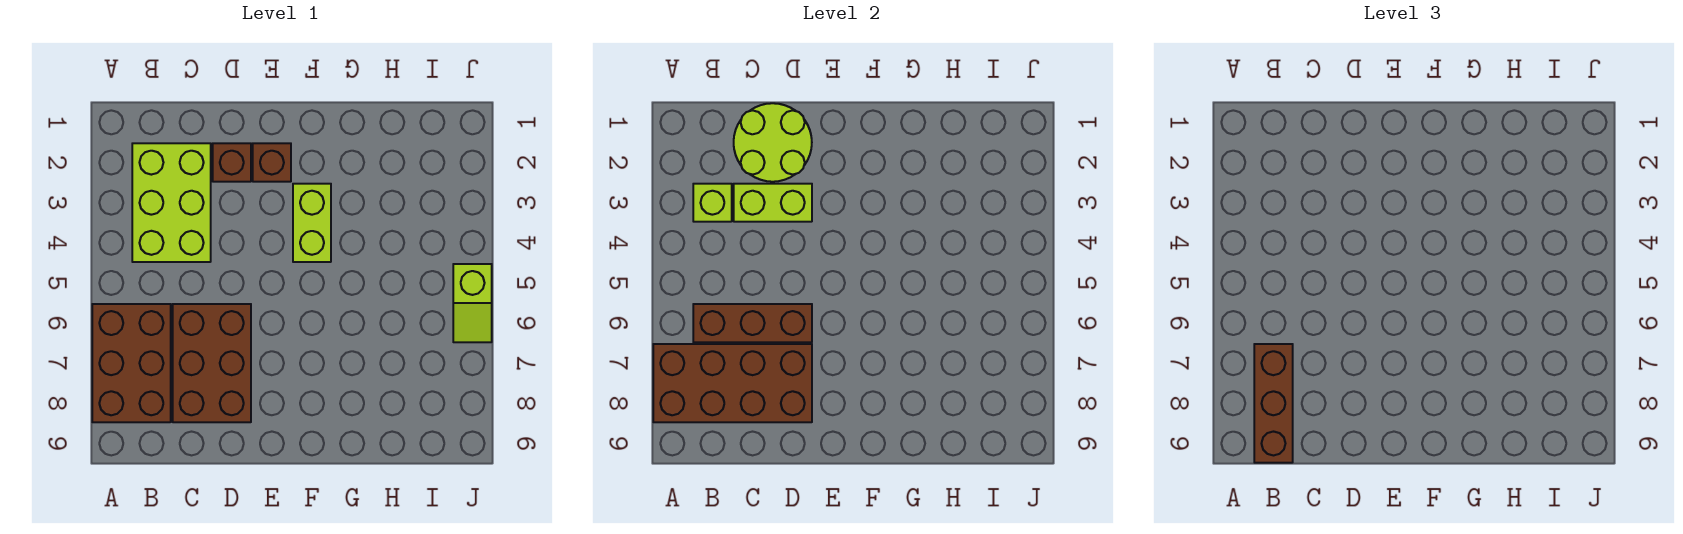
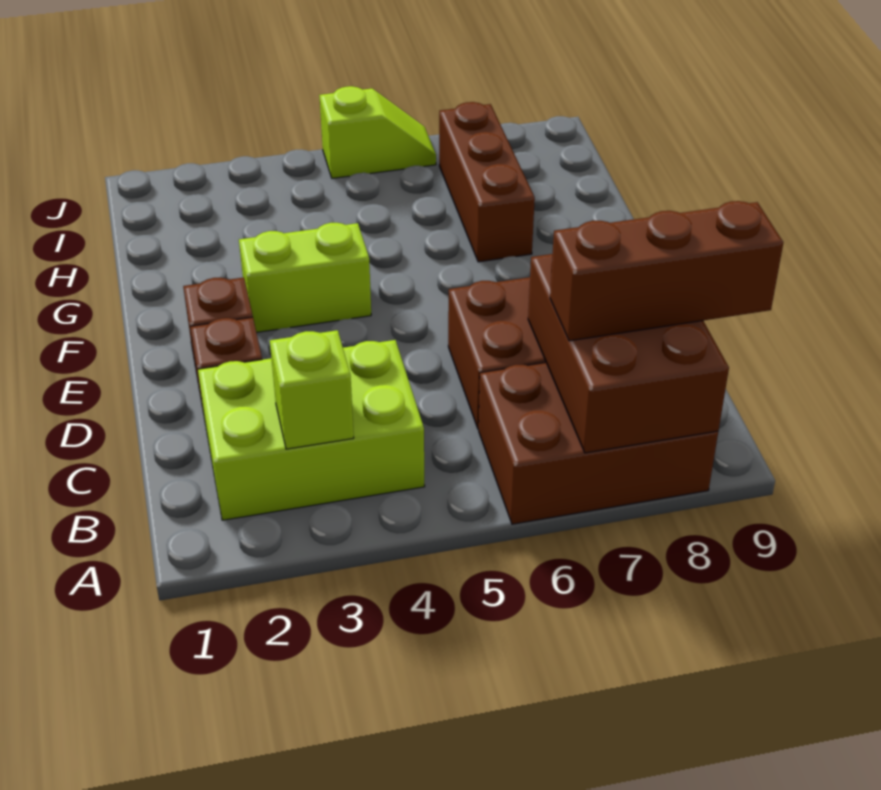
brown 2x4 brick [653,344,812,422] -> brown 2x3 brick [528,254,729,453]
brown 1x3 brick [693,304,812,342] -> brown 1x3 brick moved to [439,102,535,262]
lime 2x2 round brick [734,103,812,182] -> none
lime 1x2 brick [734,184,812,222] -> none

